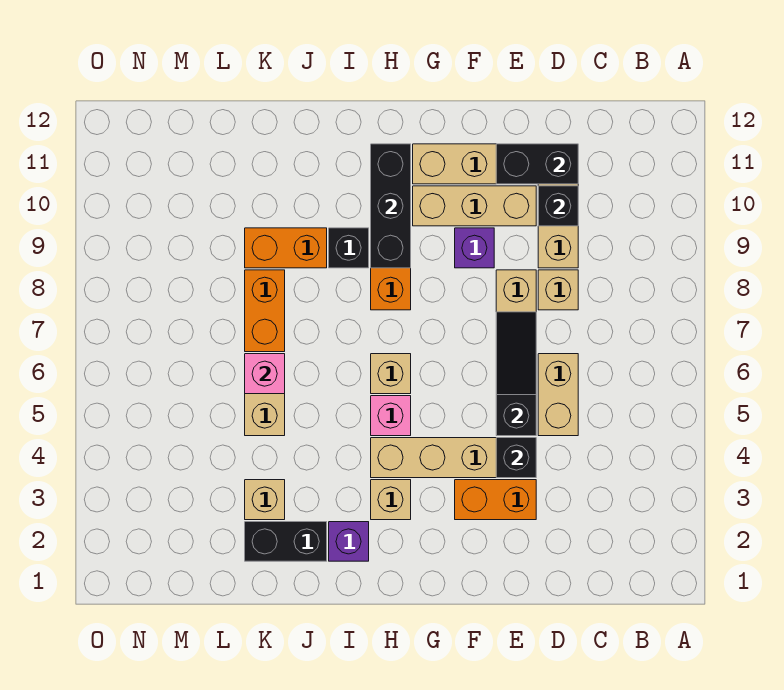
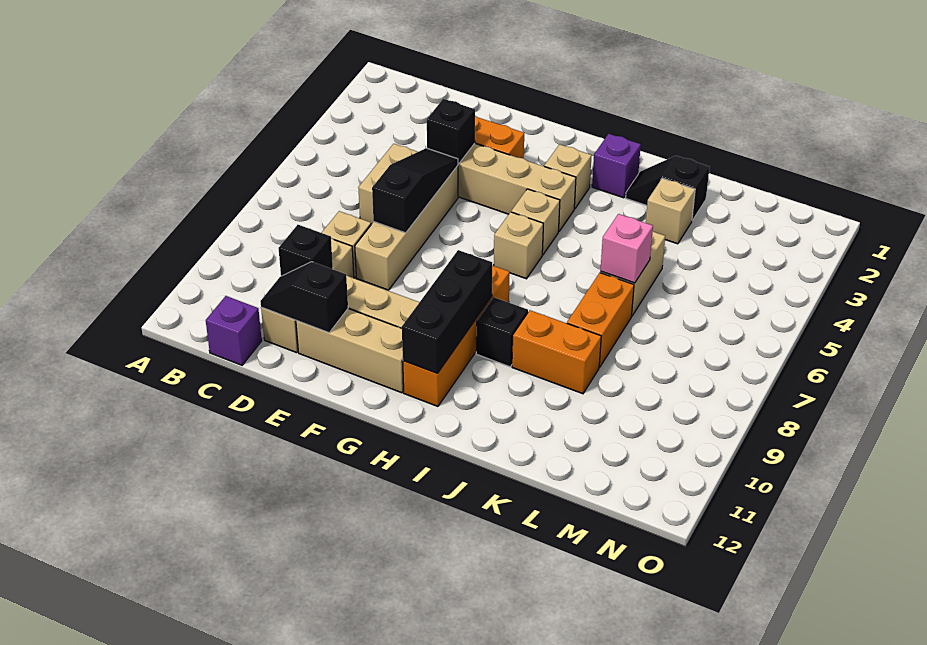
black 1x2 brick [496,144,578,184] -> black 1x2 slope [260,262,348,333]
black 1x3 slope [496,312,536,436] -> black 1x3 slope turned to [372,148,458,233]
purple 1x1 brick [455,228,494,268] -> purple 1x1 brick moved to [206,296,262,365]
pink 1x1 brick [371,396,411,436] -> tan 1x1 brick [511,189,560,255]
black 1x2 brick [245,522,327,561] -> black 1x2 slope [626,156,710,220]

